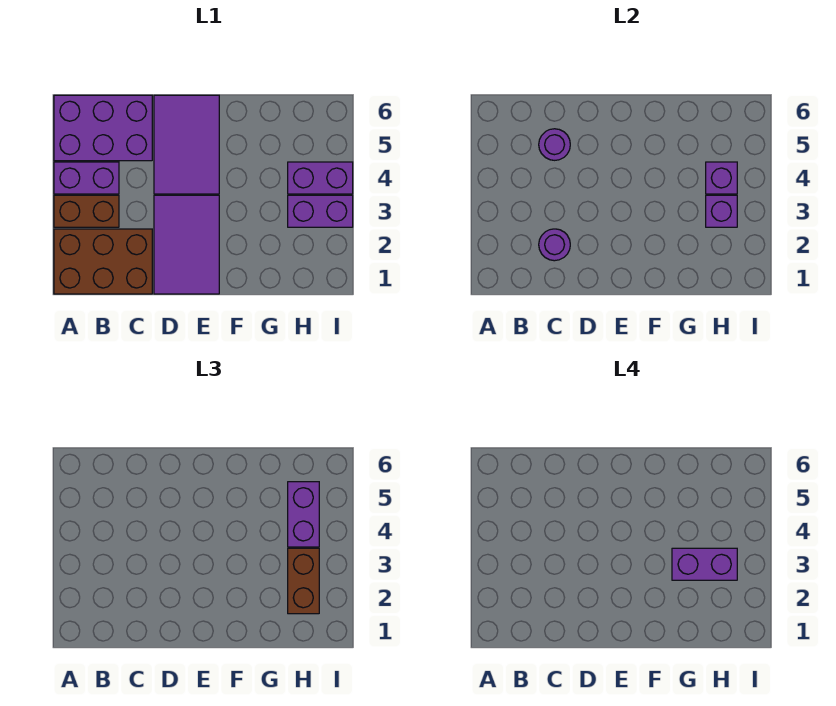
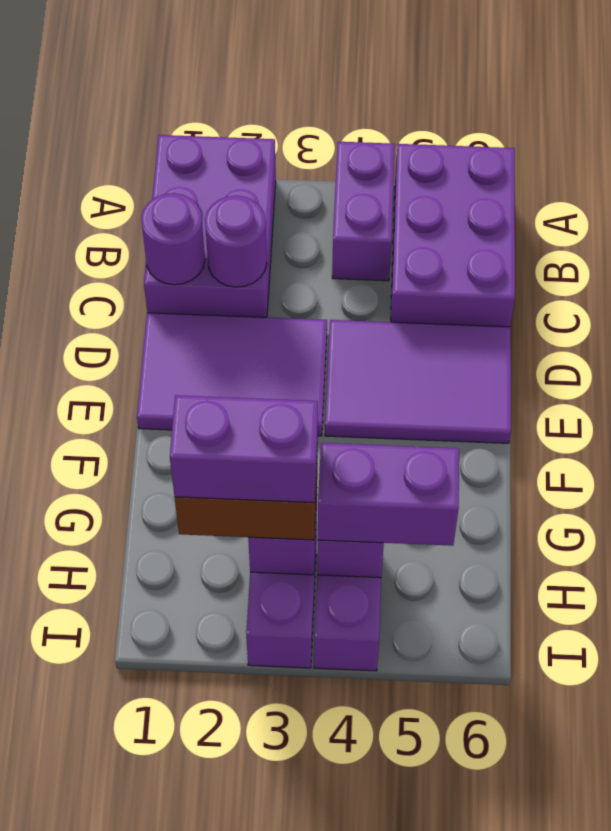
brown 2x3 brick [54,229,152,294] -> purple 2x3 brick [144,135,276,317]
brown 1x2 brick [54,195,119,227] -> none
purple 1x1 round brick [539,129,570,160] -> purple 1x1 round brick moved to [141,193,205,285]
purple 1x2 brick [672,548,737,580] -> purple 1x2 brick turned to [170,395,318,503]

